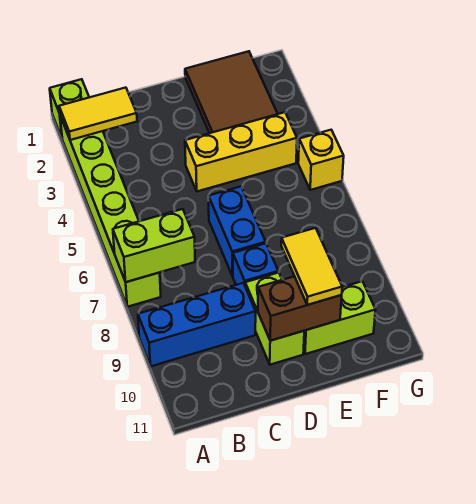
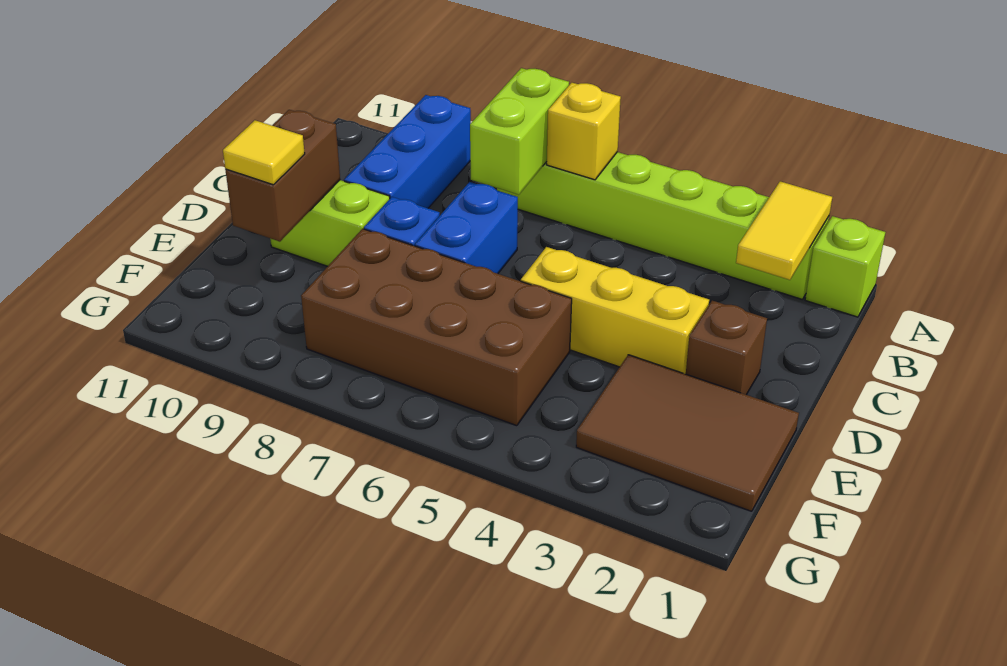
none -> brown 1x1 brick [686,301,767,395]
yellow 1x3 brick [185,112,297,191] -> yellow 1x3 brick turned to [521,247,709,374]
blue 1x2 brick [208,187,266,276] -> blue 1x2 brick turned to [415,182,518,274]
none -> brown 2x4 brick [301,229,572,426]
yellow 1x2 tile [281,228,342,305] -> yellow 1x1 tile [223,120,305,185]
lime 1x2 brick [304,281,376,354] -> none
yellow 1x1 brick [298,130,344,190] -> yellow 1x1 brick moved to [547,83,621,180]

